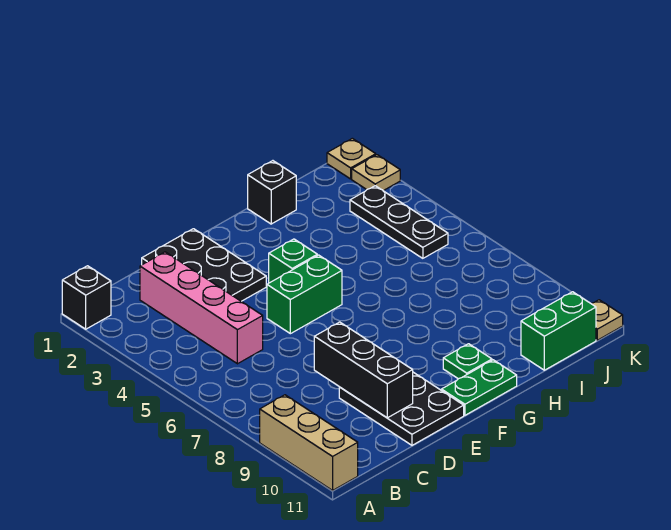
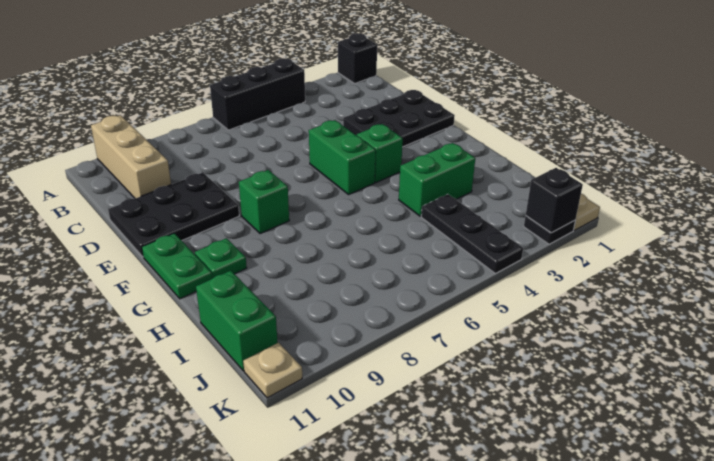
tan 1x3 brick [260,395,358,490] -> tan 1x3 brick turned to [91,115,171,198]
pink 1x4 brick [140,252,263,364] -> none
black 1x3 brick [314,322,413,418] -> black 1x3 brick moved to [210,58,305,130]
none -> green 1x1 brick [239,170,289,234]
black 1x1 brick [248,161,296,224] -> black 1x1 brick moved to [526,168,583,233]
none -> green 1x2 brick [399,143,475,216]
black 1x3 plate [350,186,448,258] -> black 1x3 plate turned to [421,194,523,273]
tan 1x1 plate [352,155,400,191] -> black 1x1 plate [524,216,575,244]

